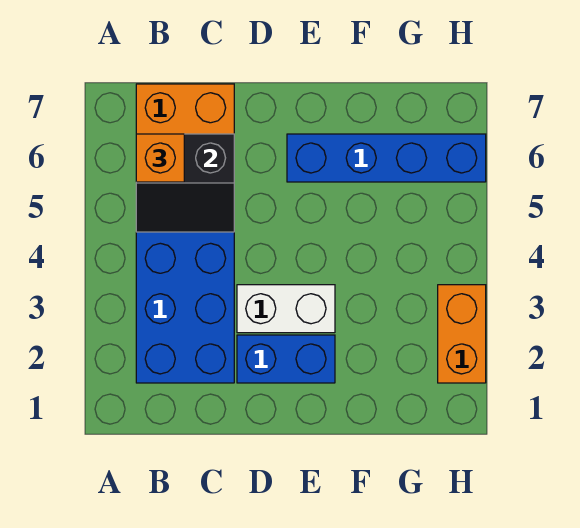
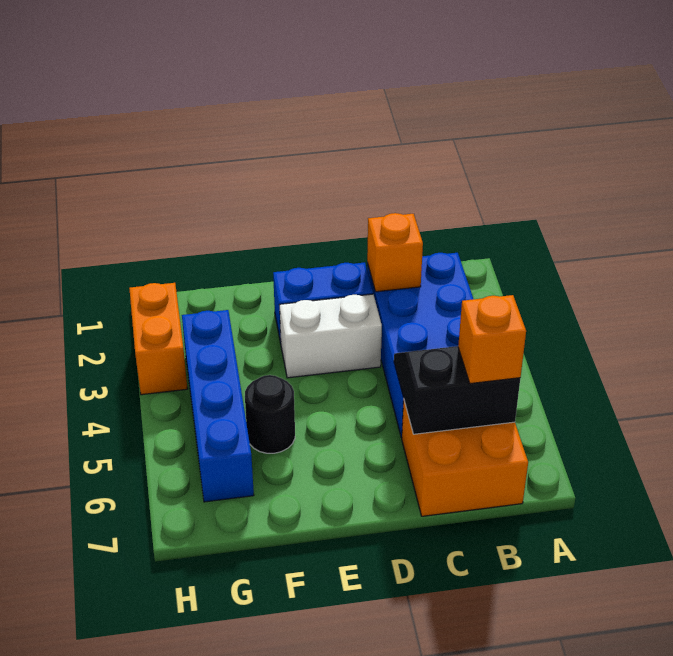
none -> orange 1x1 brick [367,213,423,292]
blue 1x4 brick [287,134,486,182] -> blue 1x4 brick turned to [182,310,254,502]
none -> black 1x1 round brick [245,375,295,453]

